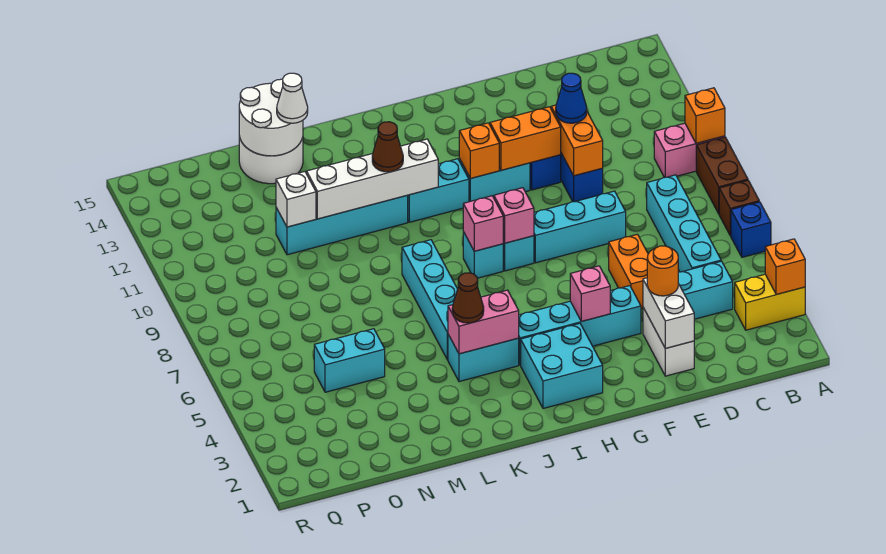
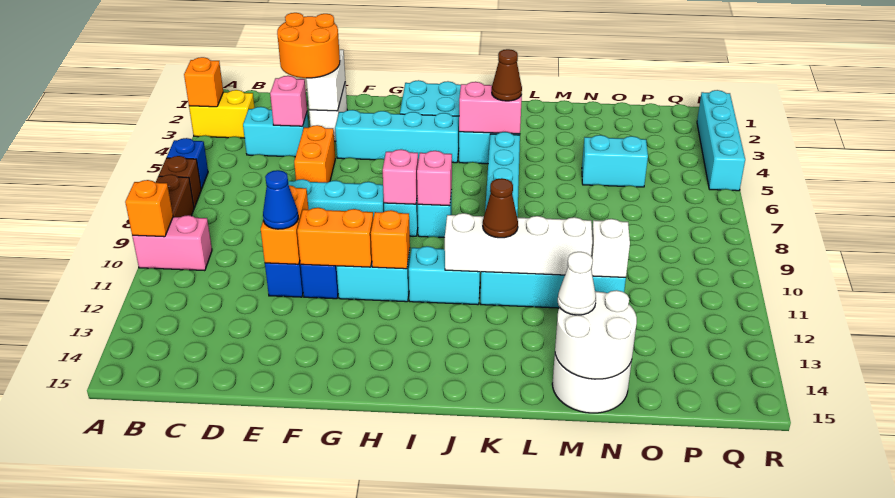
cyan 1x4 brick [647,175,721,272] -> cyan 1x4 brick moved to [697,90,745,191]
orange 1x1 round brick [647,246,678,296] -> orange 2x2 round brick [277,13,340,78]
pink 1x1 brick [570,266,610,321] -> pink 1x1 brick moved to [270,76,307,126]

